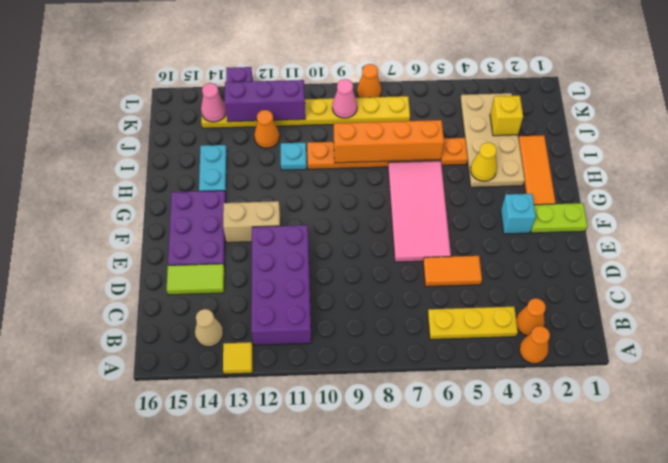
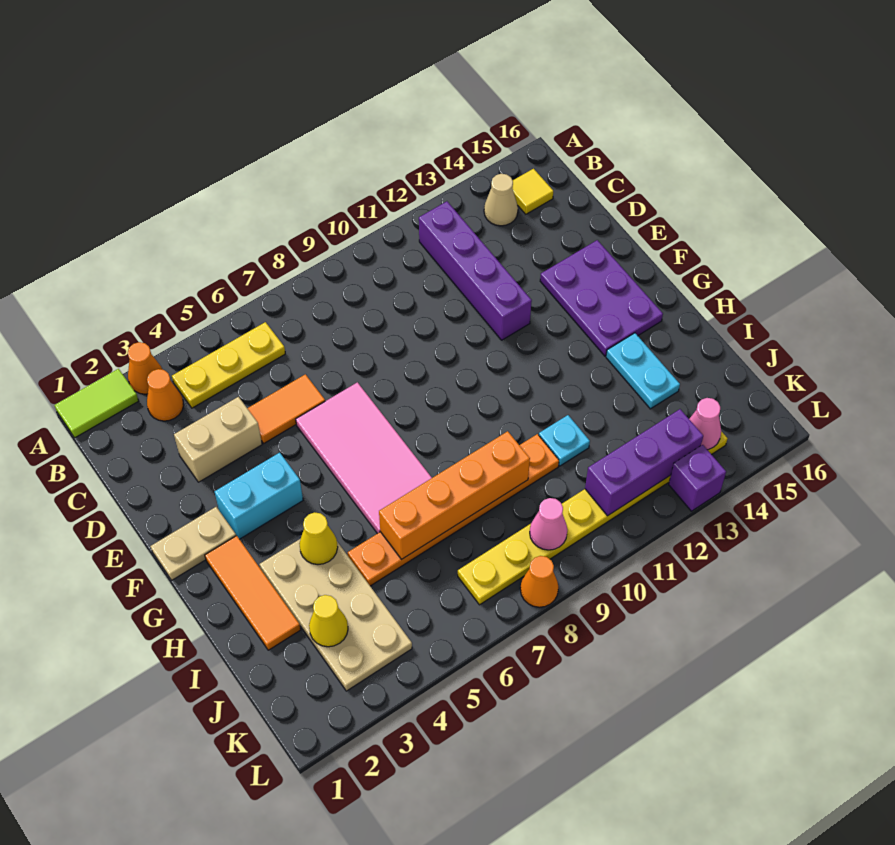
yellow 1x1 tile [223,342,252,374] -> yellow 1x1 tile moved to [512,169,553,214]
purple 2x4 brick [251,225,311,345] -> purple 1x4 brick [419,201,532,340]
lime 1x2 tile [167,264,225,295] -> lime 1x2 tile moved to [54,369,139,438]
lime 1x2 plate [531,203,587,233] -> tan 1x2 plate [150,507,236,580]
cyan 1x1 brick [501,194,536,234] -> cyan 1x2 brick [215,453,303,539]
tan 1x2 brick [223,201,281,243] -> tan 1x2 brick moved to [174,397,262,482]
yellow 1x1 brick [490,96,523,136] -> yellow 1x1 cone [309,595,348,647]
orange 1x1 cone [254,110,280,148] -> none

